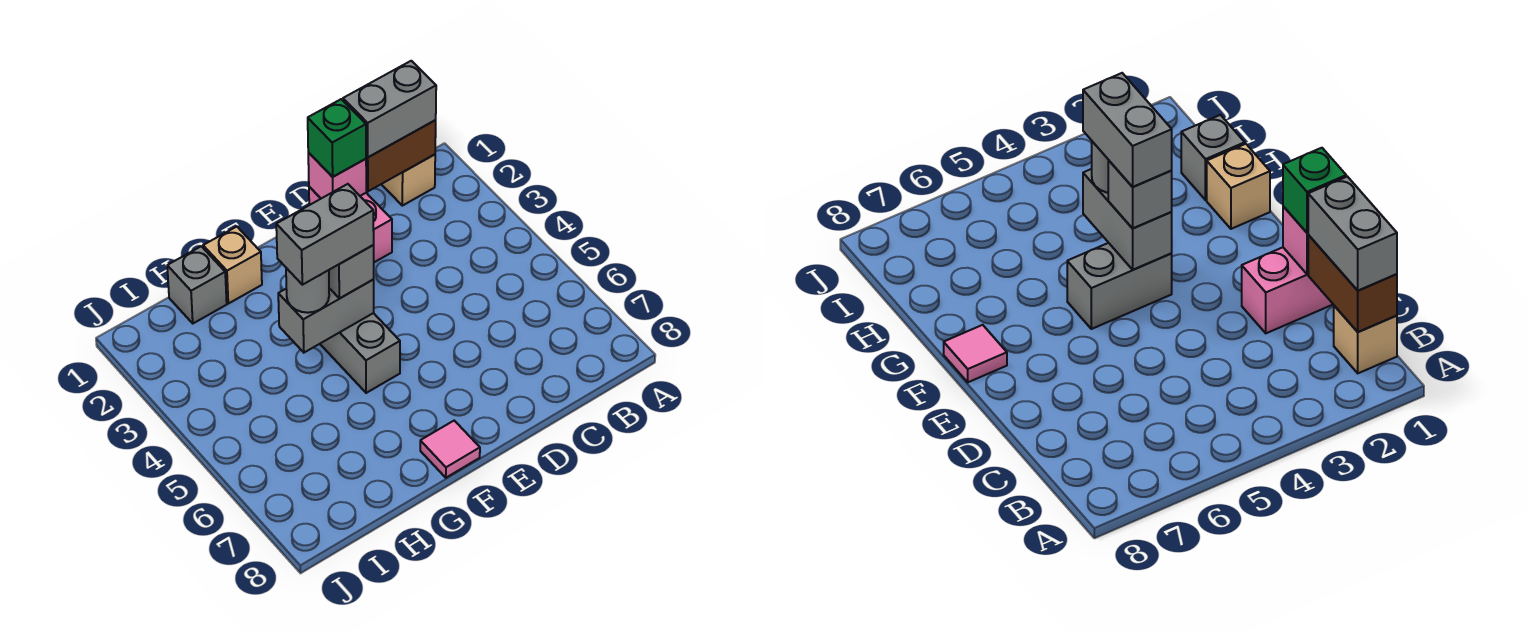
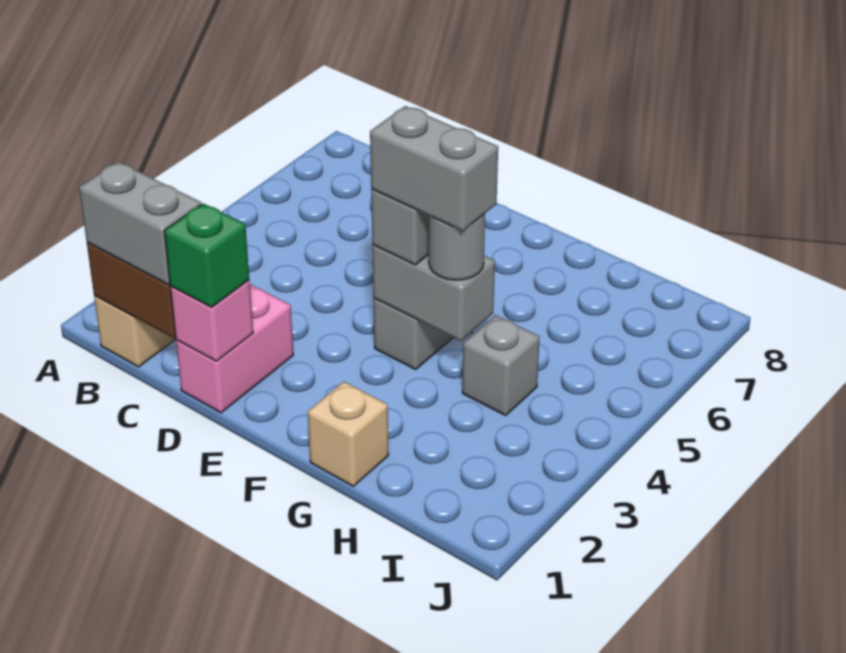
pink 1x1 tile [420,421,480,478] -> none
grey 1x1 brick [167,246,227,323] -> grey 1x1 brick moved to [462,315,540,415]

